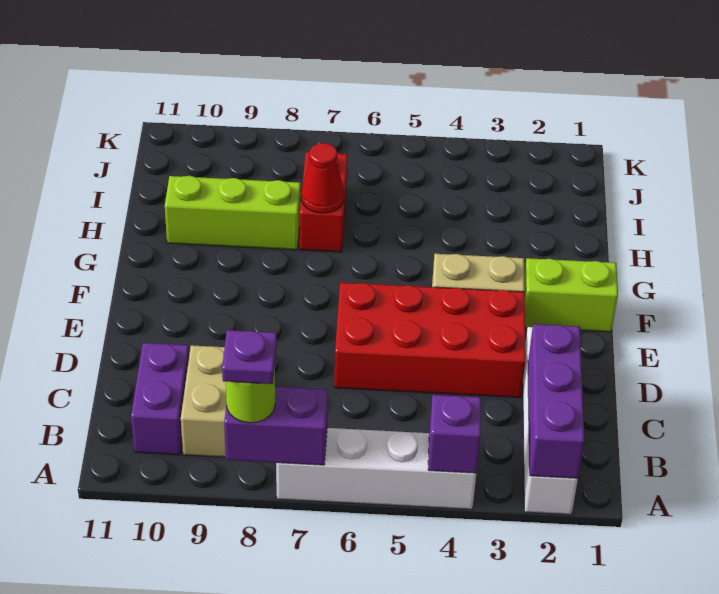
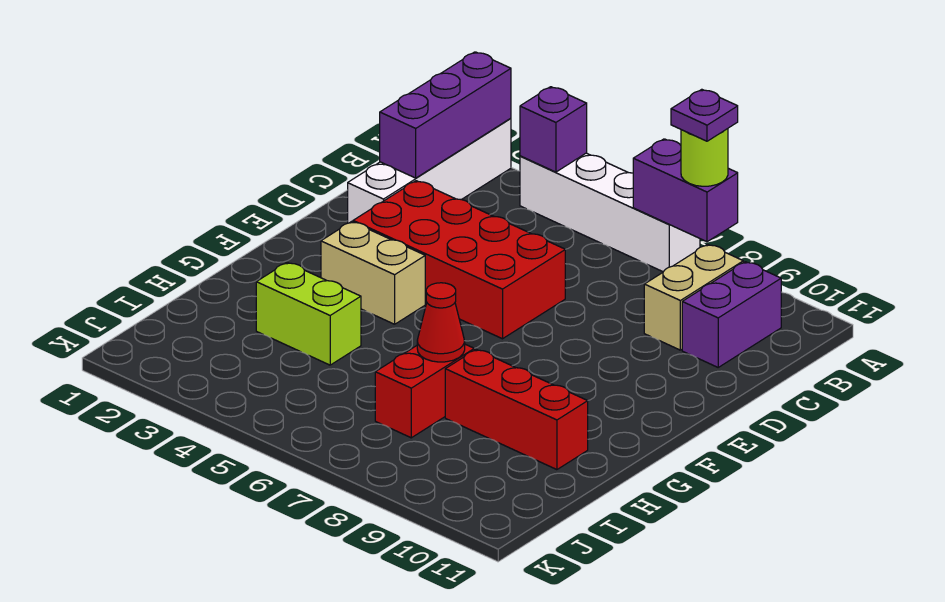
lime 1x2 brick [524,258,618,332] -> lime 1x2 brick moved to [256,262,361,365]
lime 1x3 brick [165,176,301,250] -> red 1x3 brick [445,349,588,470]

